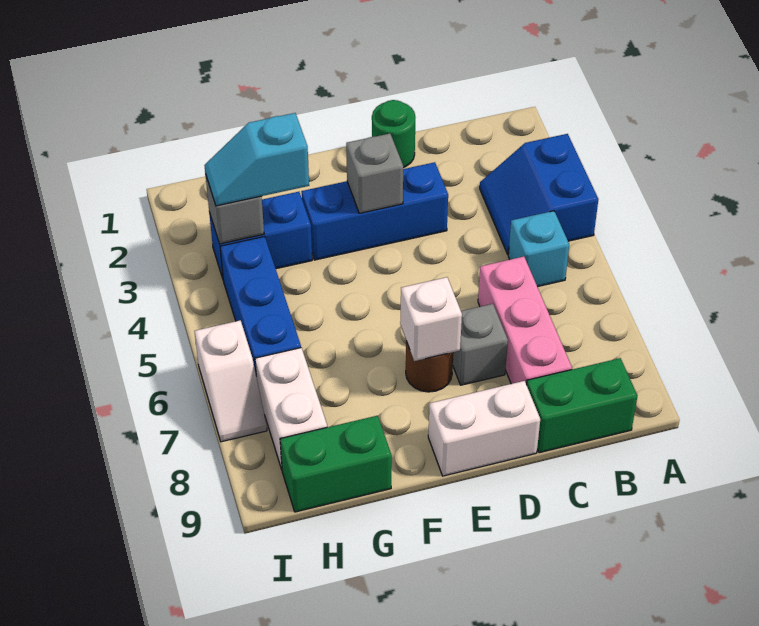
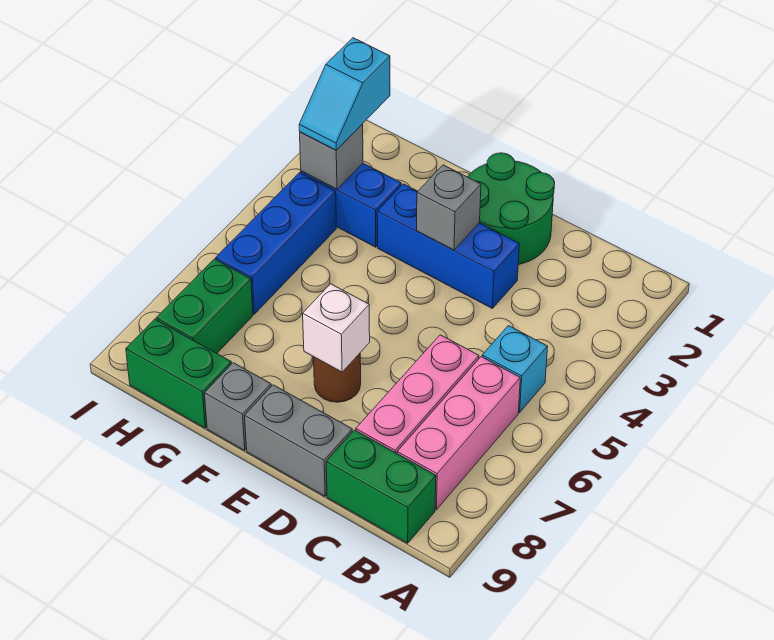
blue 2x2 slope [480,134,598,254] -> none
none -> pink 1x3 brick [397,357,520,510]
green 1x1 round brick [372,100,415,168] -> green 2x2 round brick [468,153,555,264]
grey 1x1 brick [453,304,508,385] -> grey 1x1 brick moved to [204,363,271,450]
white 1x2 brick [428,381,540,476] -> grey 1x2 brick [245,385,352,496]
cyan 1x2 slope [204,113,309,206] -> cyan 1x2 slope turned to [299,38,390,150]
white 1x2 brick [255,348,327,469] -> green 1x2 brick [156,259,253,353]
white 1x2 slope [195,320,267,442] -> none

